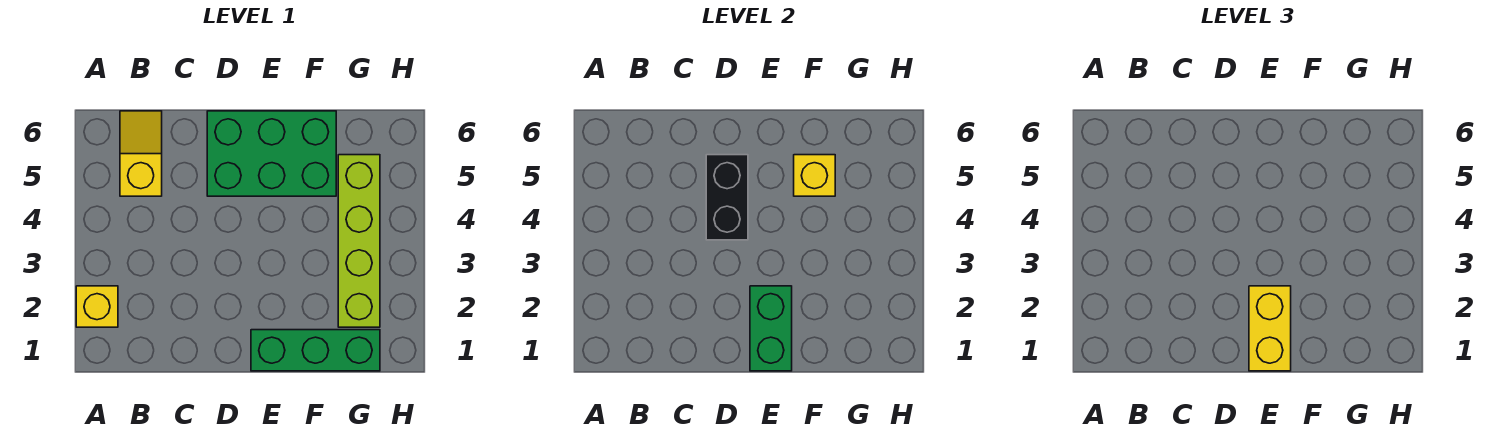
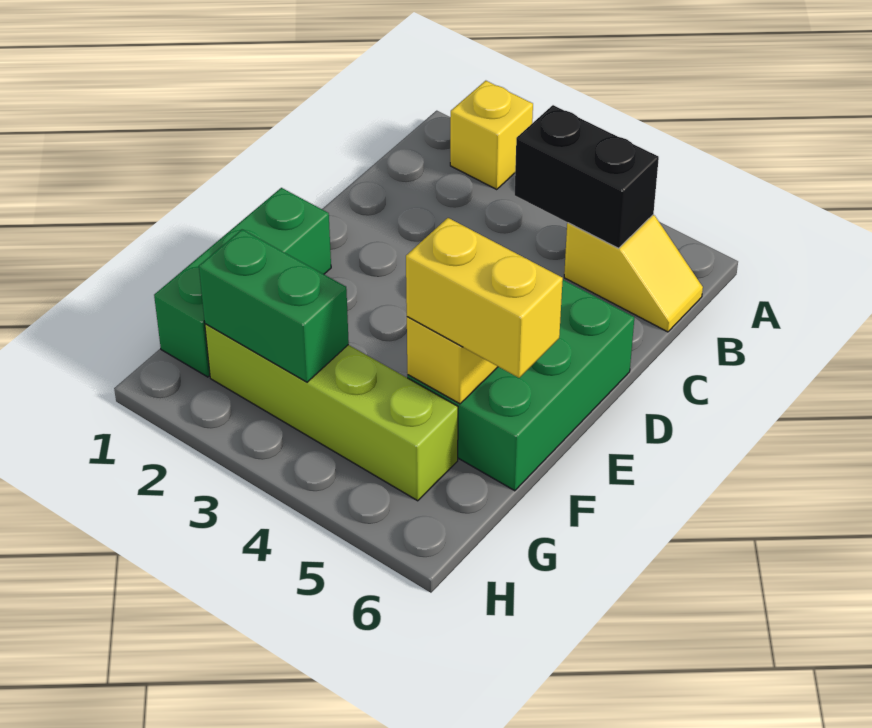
black 1x2 brick [706,155,748,240] -> black 1x2 brick moved to [515,105,659,248]
green 1x2 brick [750,286,792,371] -> green 1x2 brick moved to [199,229,349,382]
yellow 1x2 brick [1249,286,1291,371] -> yellow 1x2 brick moved to [406,218,563,378]

